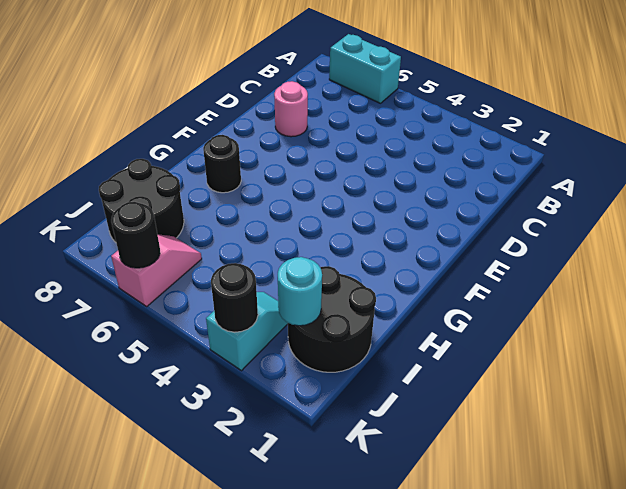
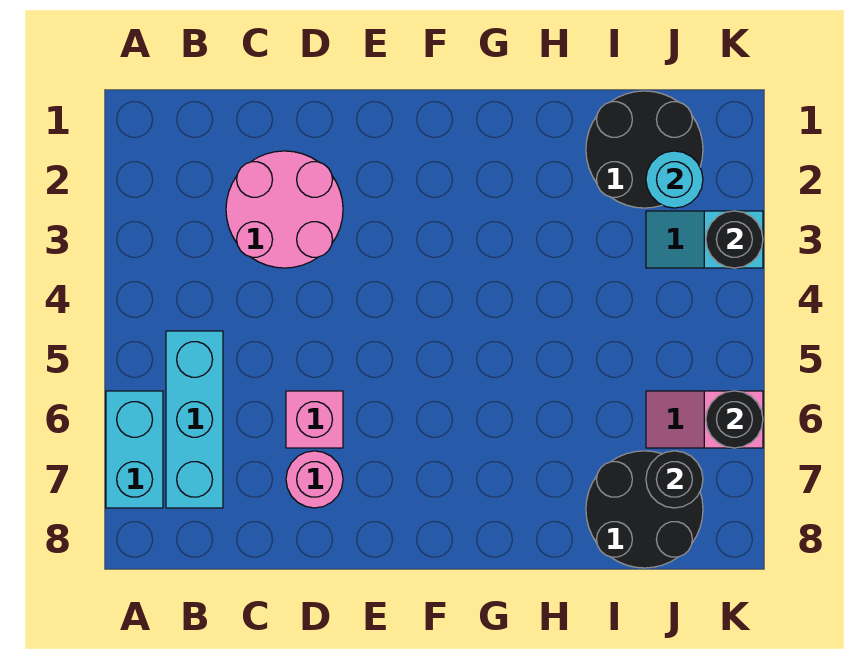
none -> cyan 1x3 brick [166,331,223,508]
none -> pink 2x2 round brick [226,151,343,268]
none -> pink 1x1 brick [286,391,343,448]
black 1x1 round brick [203,135,241,193] -> black 1x1 round brick moved to [646,451,703,508]

